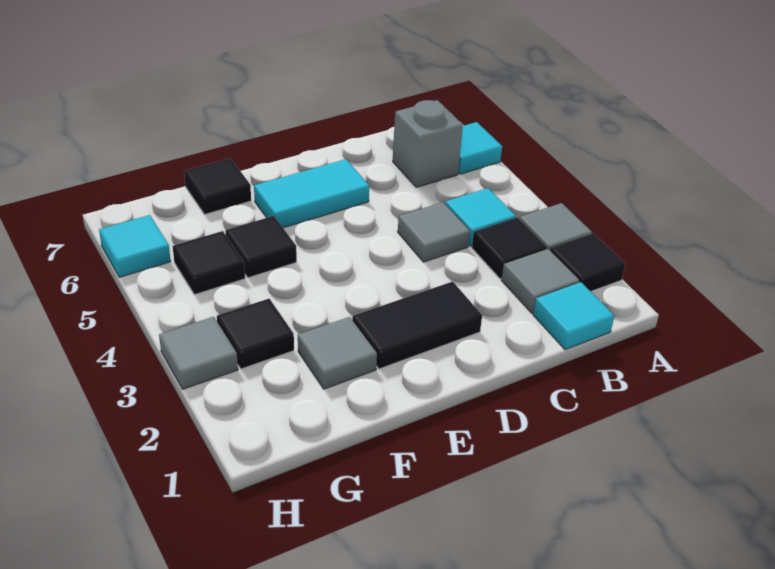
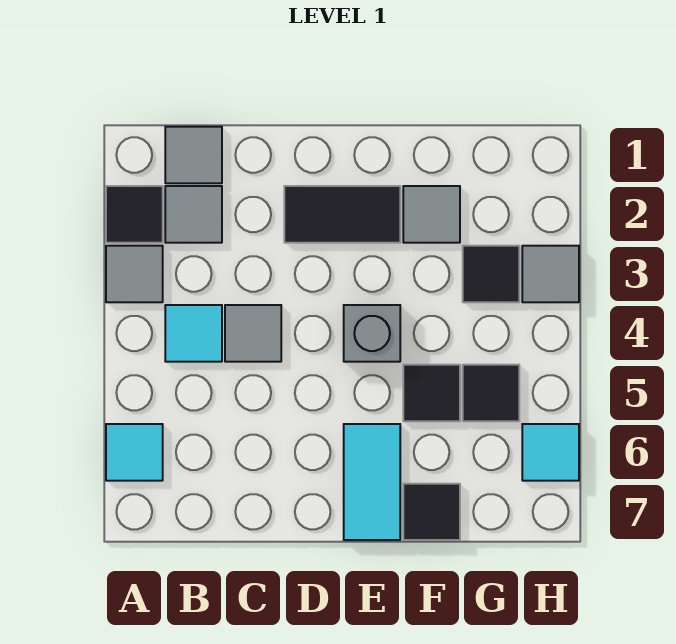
cyan 1x1 tile [533,282,614,350] -> grey 1x1 tile [165,127,222,183]
black 1x1 tile [472,218,547,279] -> none
grey 1x1 brick [393,100,463,187] -> grey 1x1 brick moved to [344,305,400,362]
cyan 1x2 tile [254,159,369,228] -> cyan 1x2 tile turned to [344,424,400,540]

